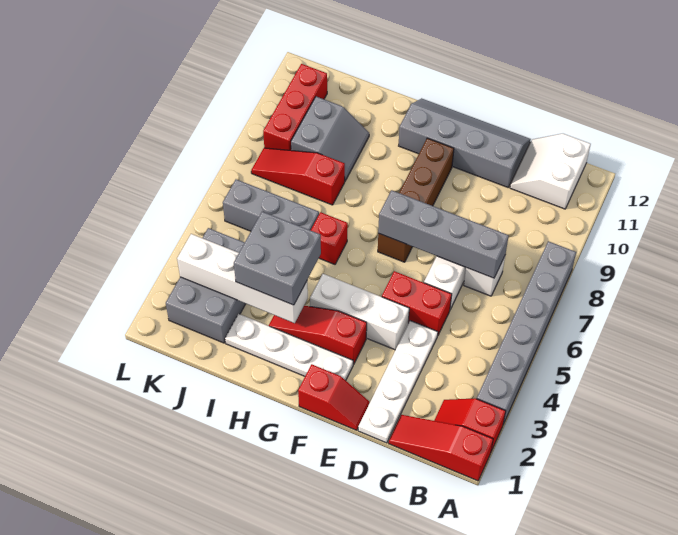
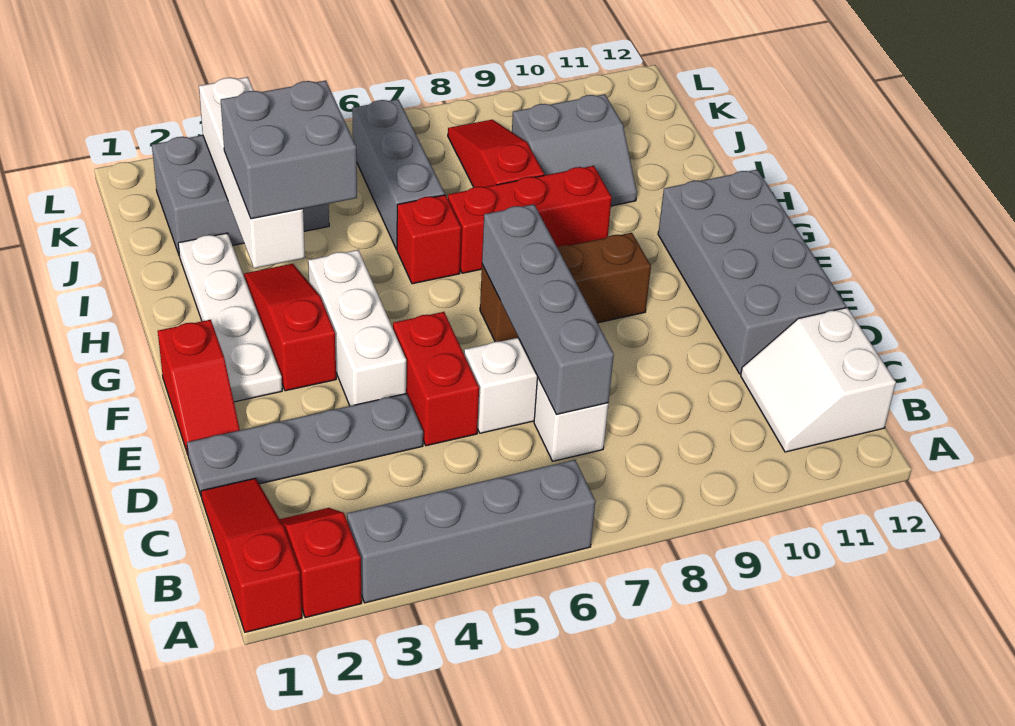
grey 1x6 brick [477,241,576,424] -> grey 1x4 brick [347,460,596,603]
white 2x2 slope [510,134,591,209] -> white 2x2 slope turned to [741,308,896,452]
white 1x4 plate [358,321,438,443] -> grey 1x4 plate [187,394,423,497]
grey 2x4 slope [399,98,531,188] -> grey 2x4 brick [658,170,846,374]
brown 1x4 brick [378,138,454,262] -> brown 1x3 brick [480,233,651,342]
red 1x3 brick [263,64,327,150] -> red 1x3 brick moved to [448,166,612,273]

